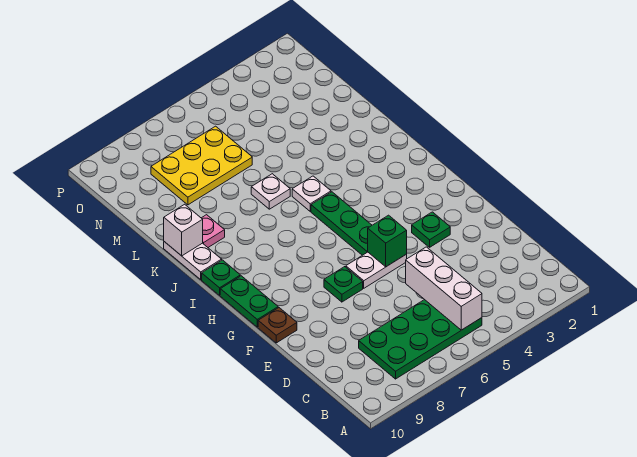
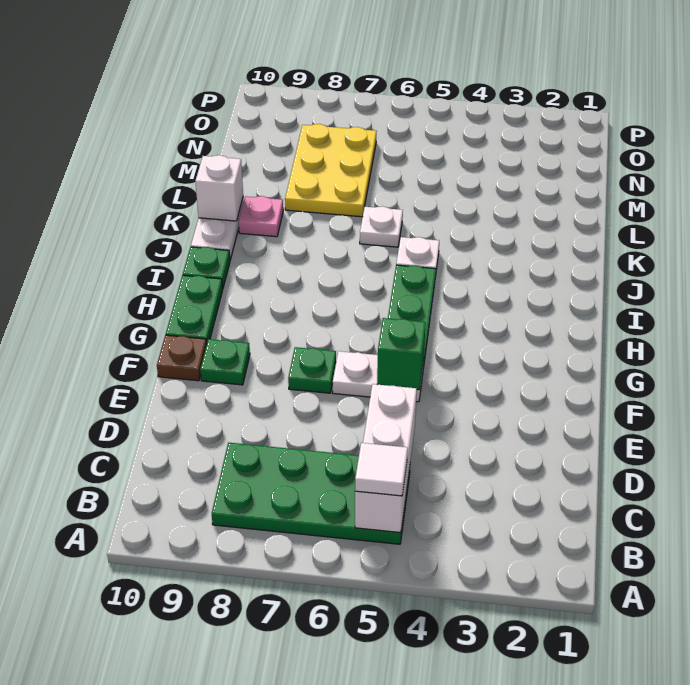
none -> white 1x1 tile [355,443,408,496]
green 1x1 plate [412,212,450,247] -> green 1x1 plate moved to [200,339,250,385]
yellow 2x3 plate [151,126,252,205] -> yellow 2x3 plate turned to [285,124,377,217]

